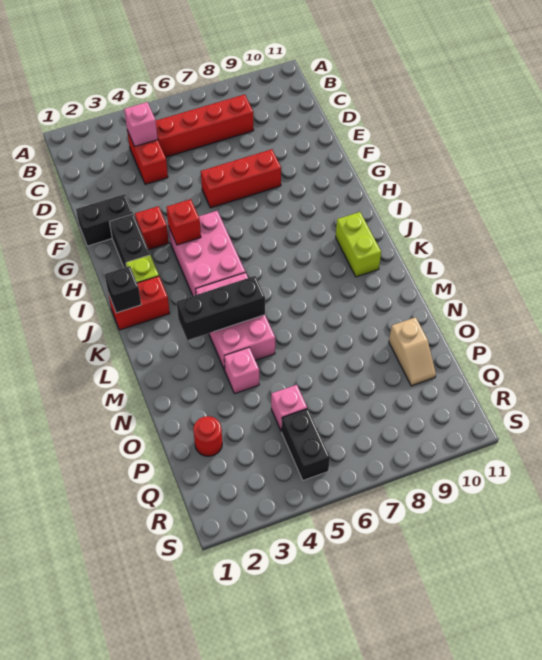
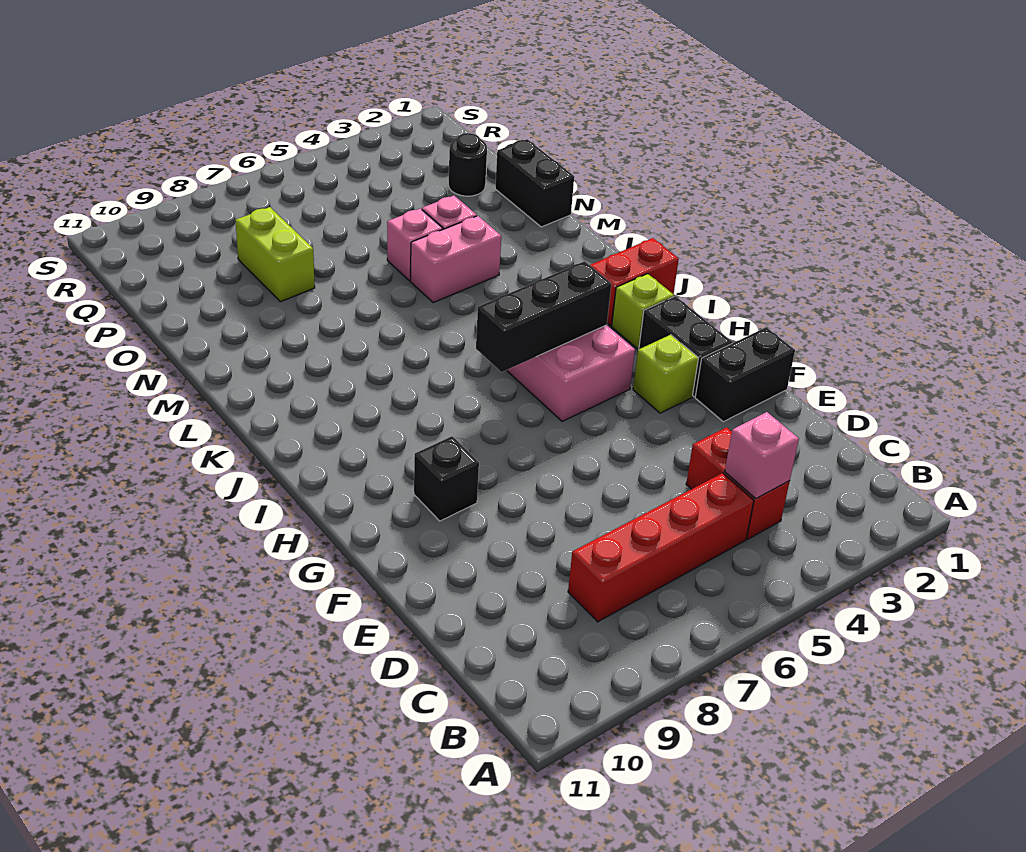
red 1x3 brick [201,149,281,208] -> none
red 1x1 brick [135,206,169,250] -> lime 1x1 brick [633,335,698,413]
red 1x1 brick [166,199,201,245] -> none
black 1x1 brick [105,266,141,313] -> black 1x1 brick moved to [414,436,479,521]
lime 1x2 brick [336,212,381,277] -> lime 1x2 brick moved to [235,207,315,302]
pink 2x3 brick [196,273,275,370] -> pink 1x2 brick [410,216,501,303]
black 1x3 brick [177,276,265,340] -> black 1x3 brick moved to [476,261,611,372]
tan 1x2 slope [389,317,436,386] -> none
red 1x1 round brick [193,416,222,456] -> black 1x1 round brick [448,133,487,196]
pink 1x1 brick [271,385,307,431] -> pink 1x1 brick moved to [387,209,443,281]
black 1x2 brick [281,409,330,480] -> black 1x2 brick moved to [495,139,574,227]

